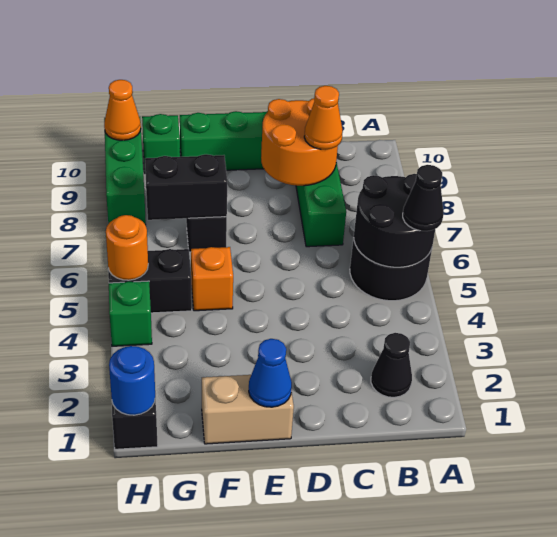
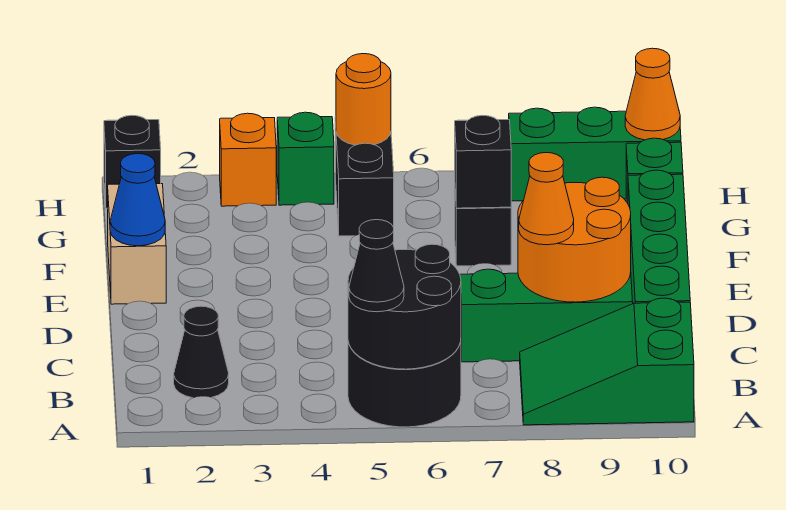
none -> green 2x3 slope [520,298,694,425]
orange 1x1 brick [191,247,233,311] -> orange 1x1 brick moved to [220,113,276,206]
black 1x2 brick [145,154,227,220] -> black 1x1 brick [455,115,511,208]
blue 1x1 round brick [109,346,155,415] -> none

